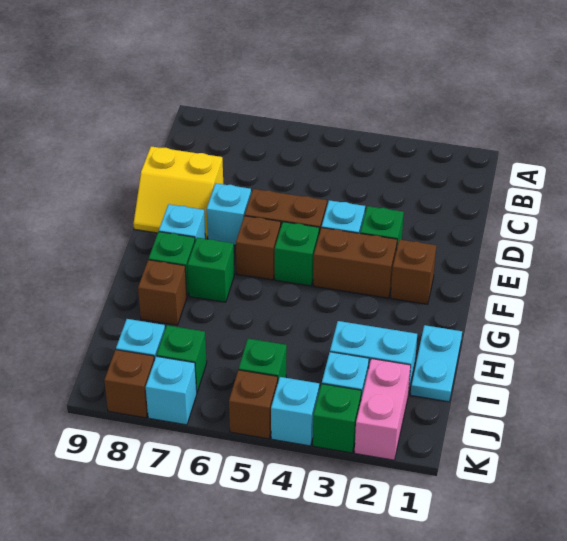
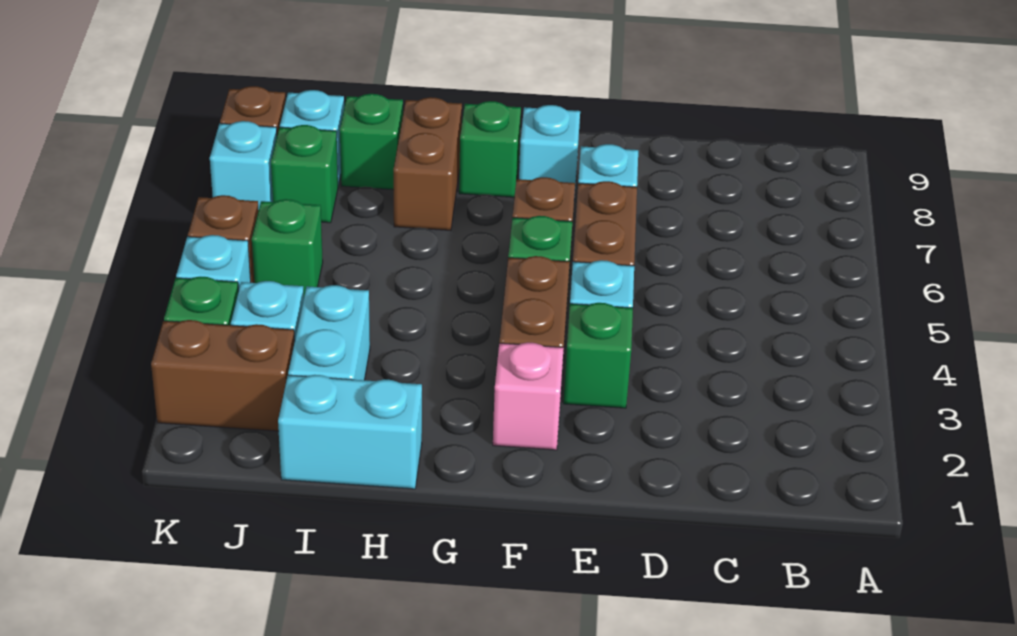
yellow 2x2 slope [133,146,223,239] -> none
brown 1x1 brick [391,240,436,304] -> pink 1x1 brick [493,342,564,450]
green 1x1 brick [188,238,234,302] -> green 1x1 brick moved to [340,94,403,190]
cyan 1x2 plate [411,325,462,402] -> cyan 1x2 brick [278,375,422,489]
brown 1x1 brick [138,260,187,325] -> brown 1x2 brick [394,97,462,230]
pink 1x2 brick [355,359,411,460] -> brown 1x2 brick [151,320,295,431]

